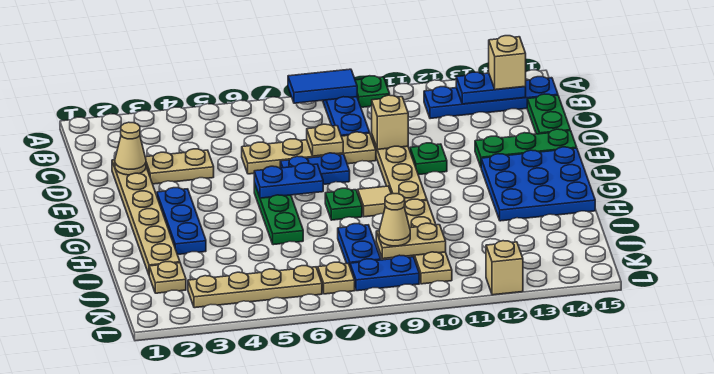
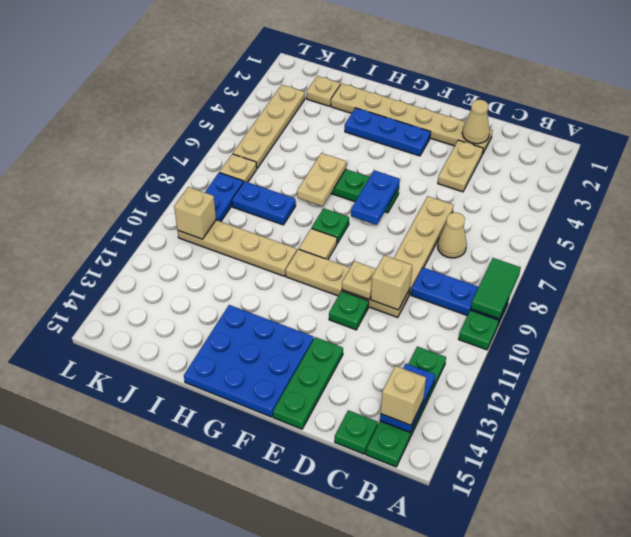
blue 1x2 tile [288,69,357,103] -> green 1x2 tile [471,258,521,319]
blue 1x4 plate [424,77,558,119] -> green 1x4 plate [366,346,446,467]
green 1x2 plate [527,94,570,134] -> green 1x1 plate [335,410,378,454]
tan 1x1 plate [307,124,343,156] -> tan 1x1 plate moved to [342,261,376,299]
blue 1x2 plate [280,153,350,185] -> none
tan 1x2 plate [376,223,446,259] -> tan 1x2 plate moved to [297,153,346,206]
tan 1x1 cone [379,194,410,246] -> tan 1x1 cone moved to [438,212,467,258]
tan 1x1 brick [486,241,523,295] -> tan 1x1 brick moved to [174,187,216,239]

